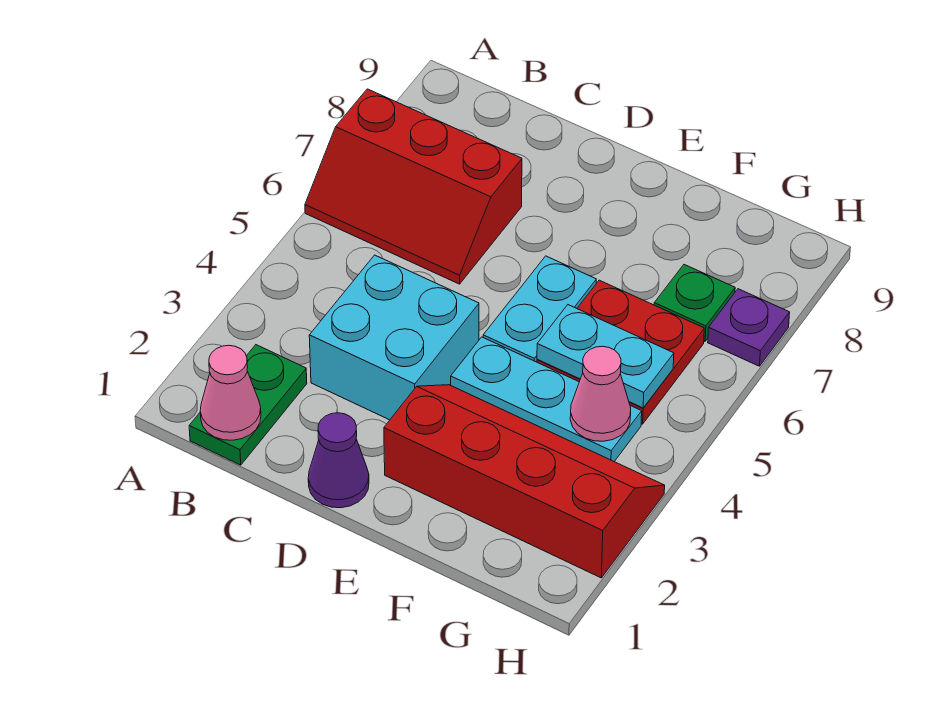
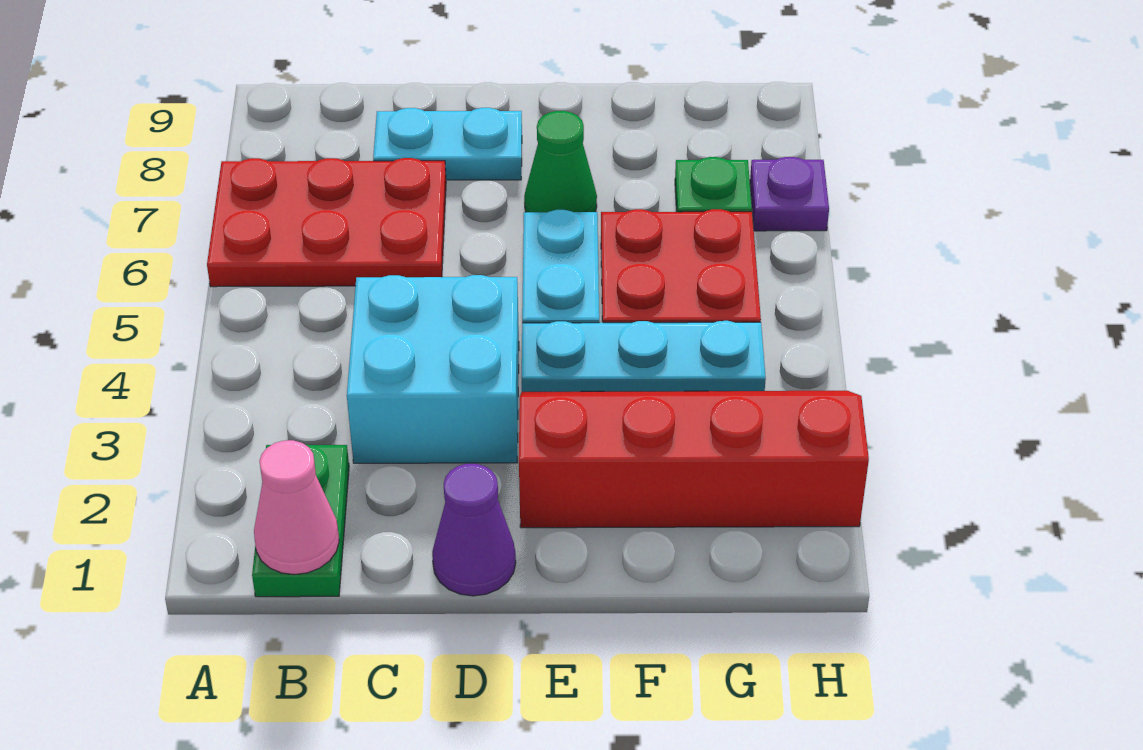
red 2x3 slope [305,89,522,284] -> red 2x3 plate [207,158,446,287]
none -> green 1x1 cone [524,111,597,212]
cyan 1x2 plate [537,305,674,408] -> cyan 1x2 plate moved to [373,108,522,180]
pink 1x1 cone [570,346,631,441] -> none

